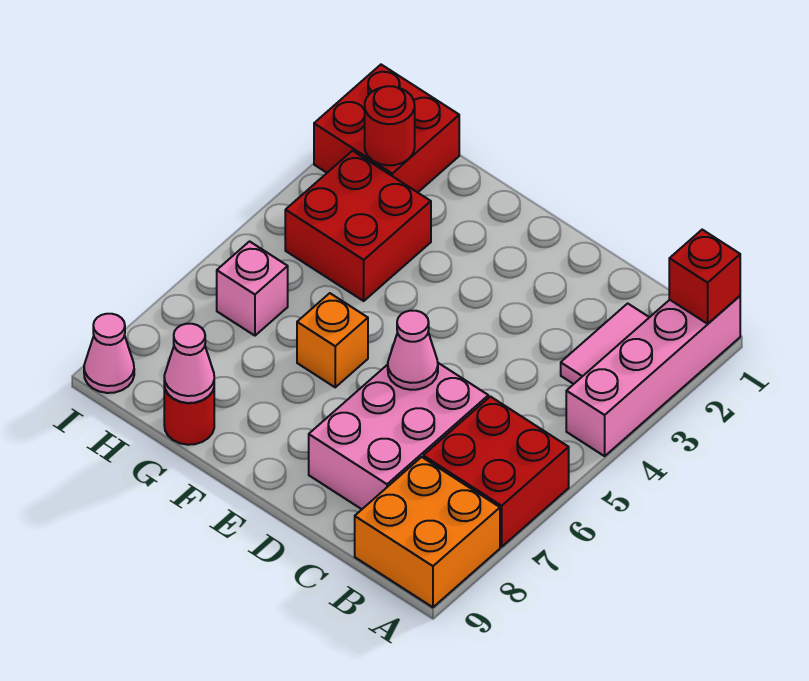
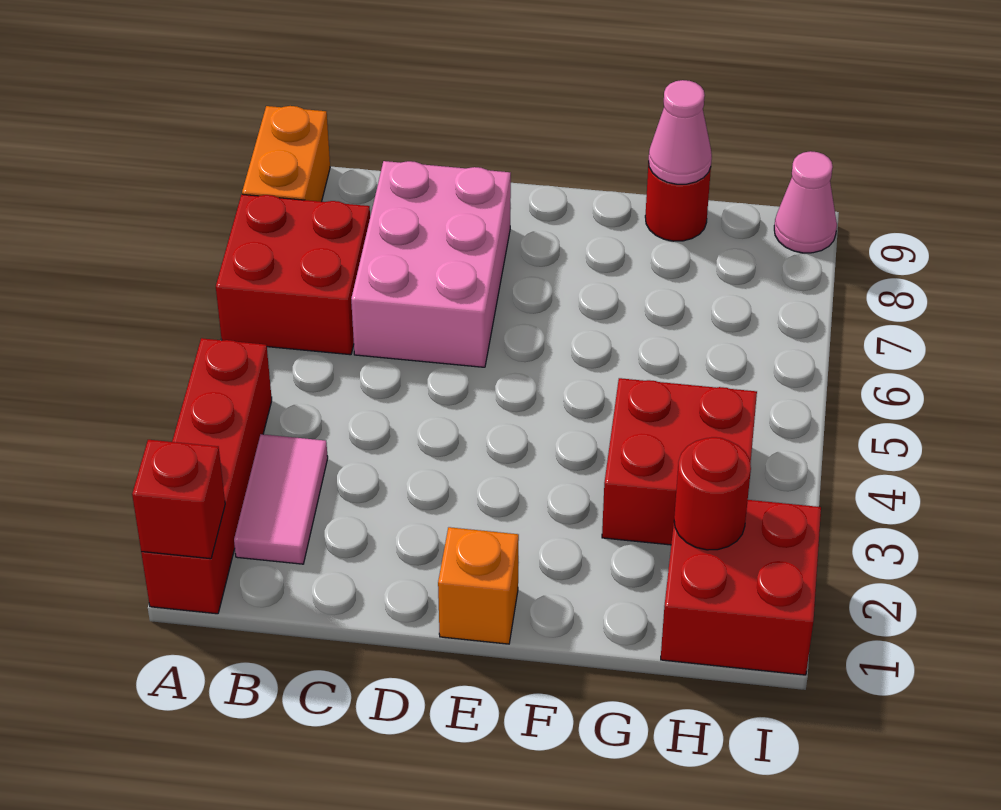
pink 1x4 brick [566,296,740,456] -> red 1x4 brick [141,338,272,614]
orange 2x2 brick [355,457,500,607] -> orange 1x2 brick [242,106,330,202]
pink 1x1 cone [388,311,438,390] -> none
orange 1x1 brick [297,293,368,387] -> orange 1x1 brick moved to [438,527,519,644]
pink 1x1 brick [217,241,288,336] -> none

